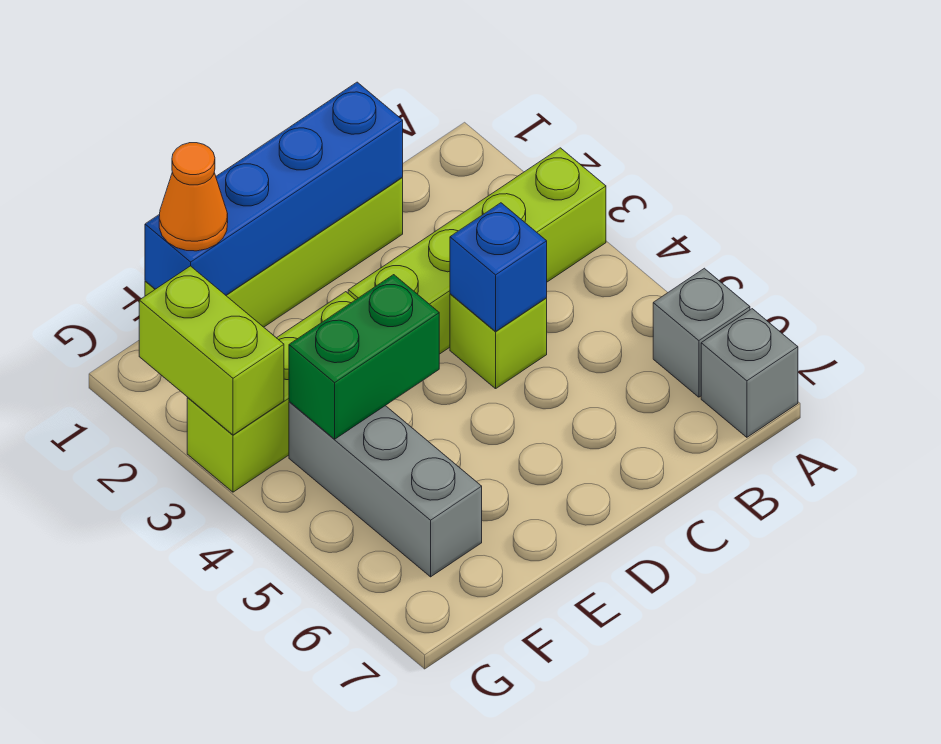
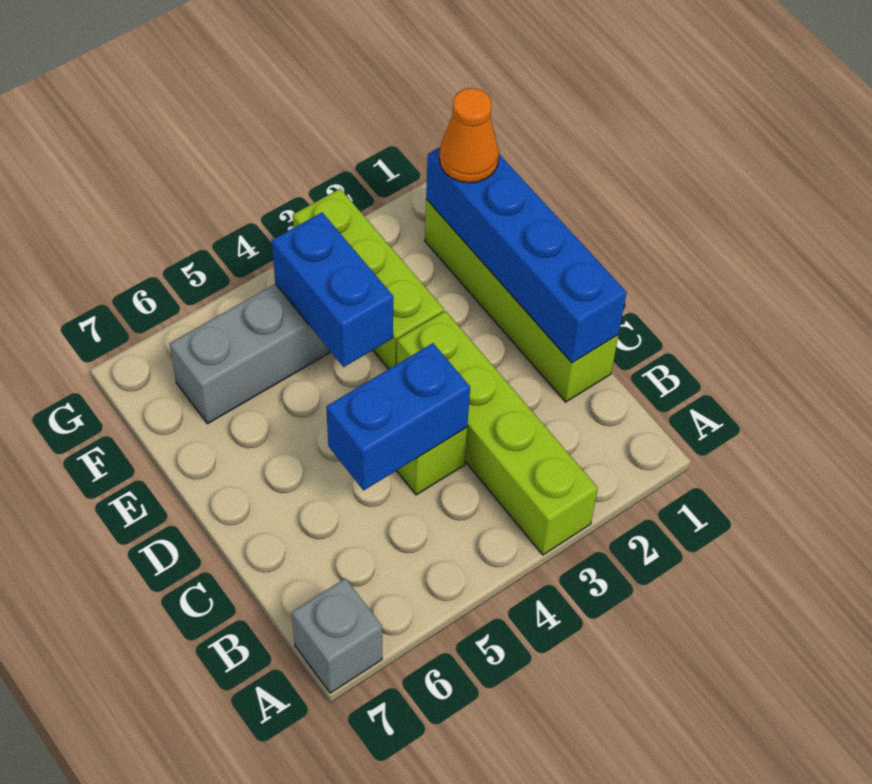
grey 1x1 brick [653,268,750,397] -> none
blue 1x1 brick [450,203,547,331] -> blue 1x2 brick [326,343,470,490]
green 1x2 brick [289,275,439,439] -> blue 1x2 brick [272,213,393,367]
lime 1x2 brick [139,266,284,435] -> none

